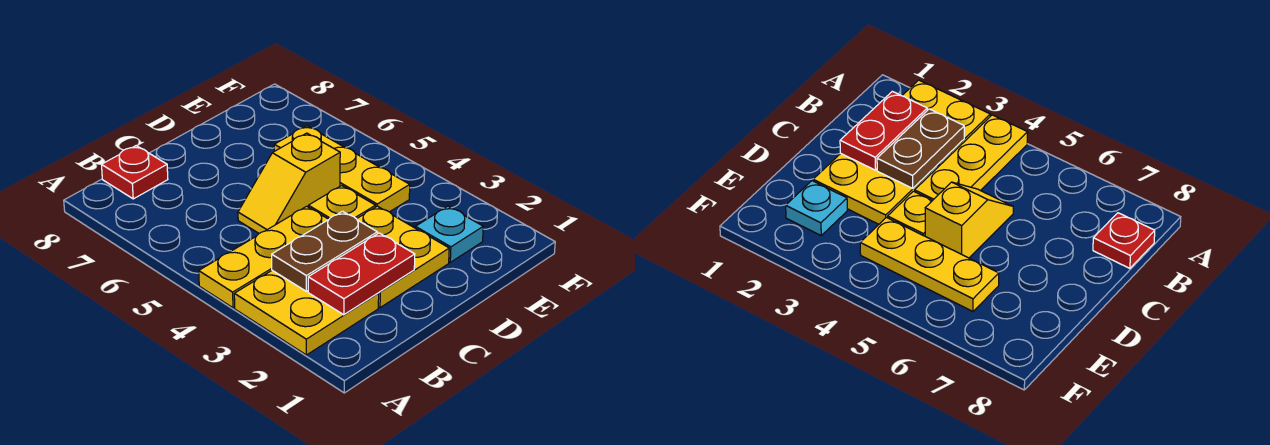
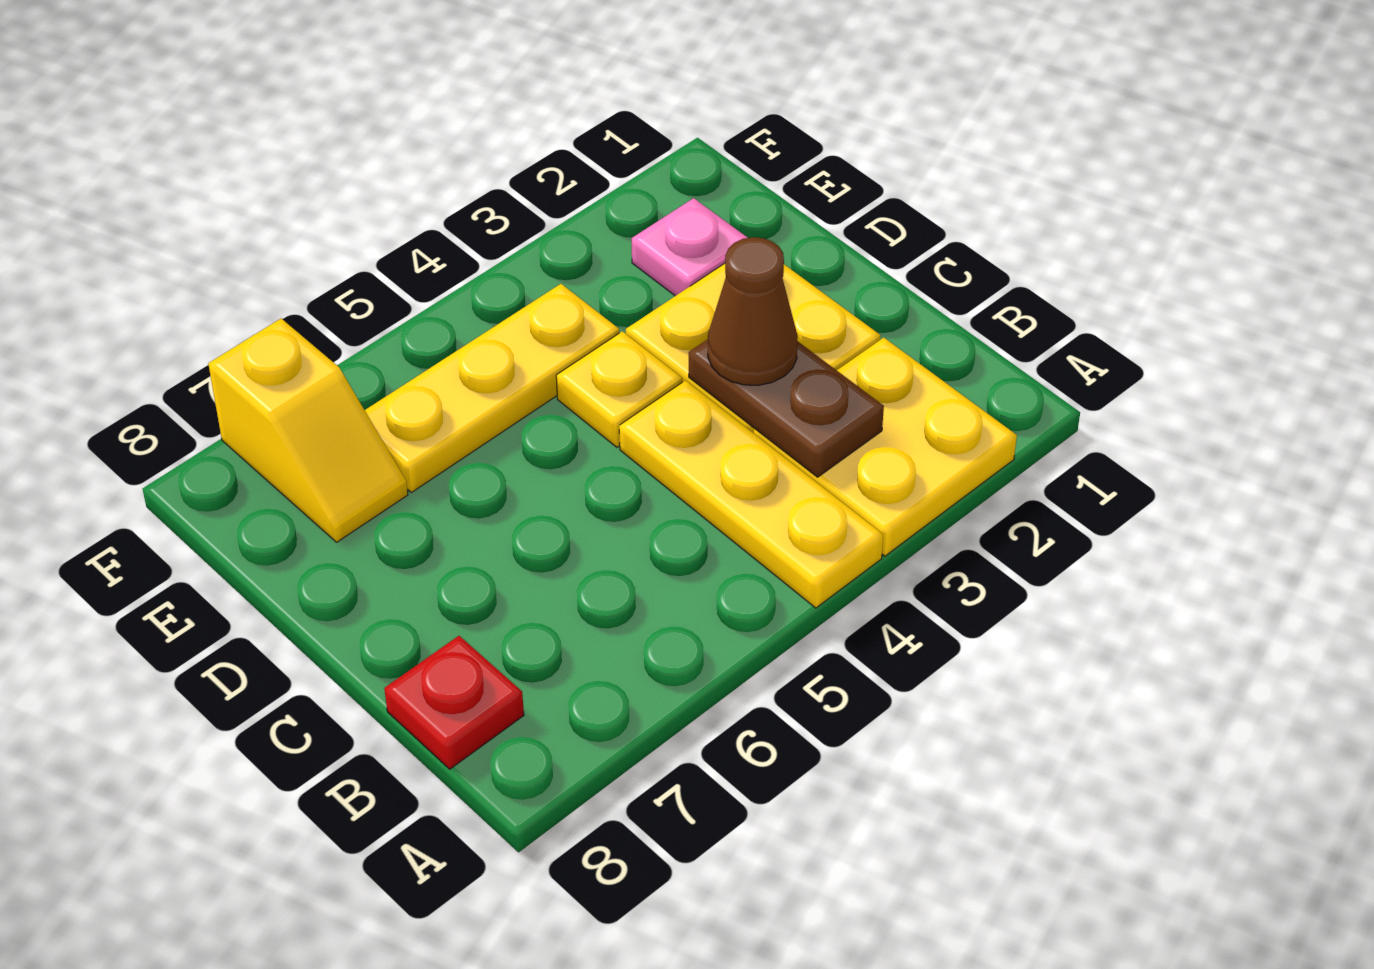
red 1x2 plate [308,233,415,315] -> none
none -> brown 1x1 cone [708,237,798,385]
yellow 1x2 slope [238,133,340,233] -> yellow 1x2 slope moved to [208,319,408,542]
cyan 1x1 plate [415,206,483,262] -> pink 1x1 plate [631,198,748,296]

